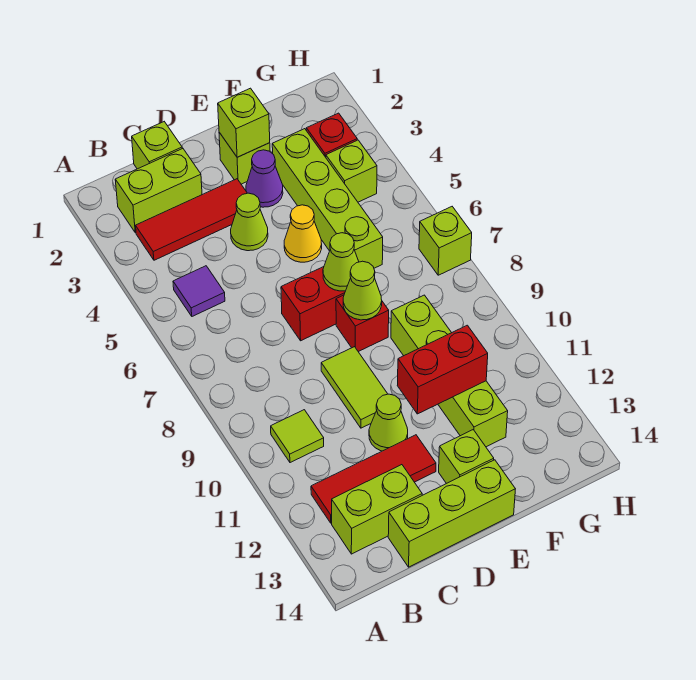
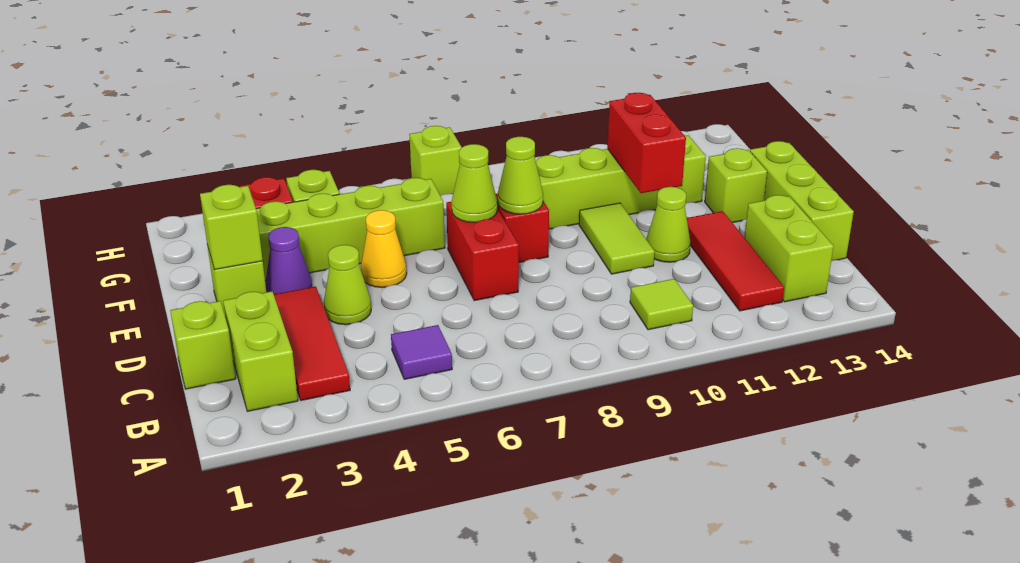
lime 1x2 tile [321,347,387,428] -> lime 1x2 tile turned to [579,203,655,274]

